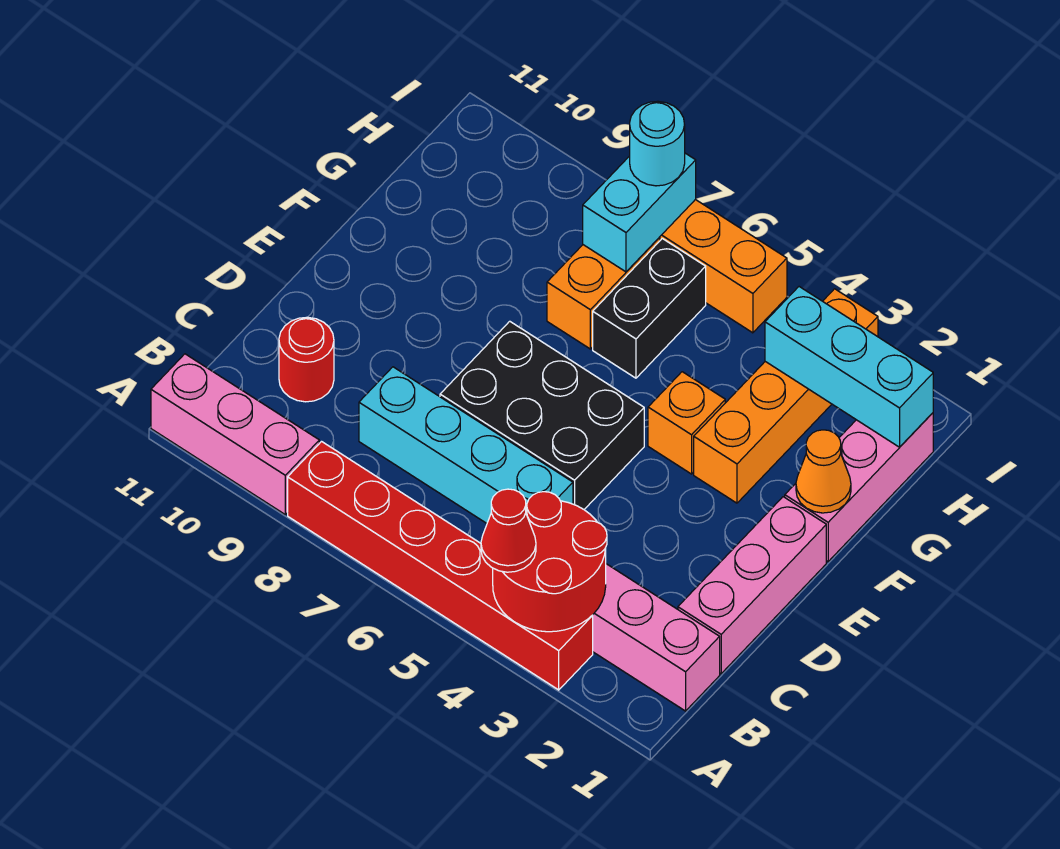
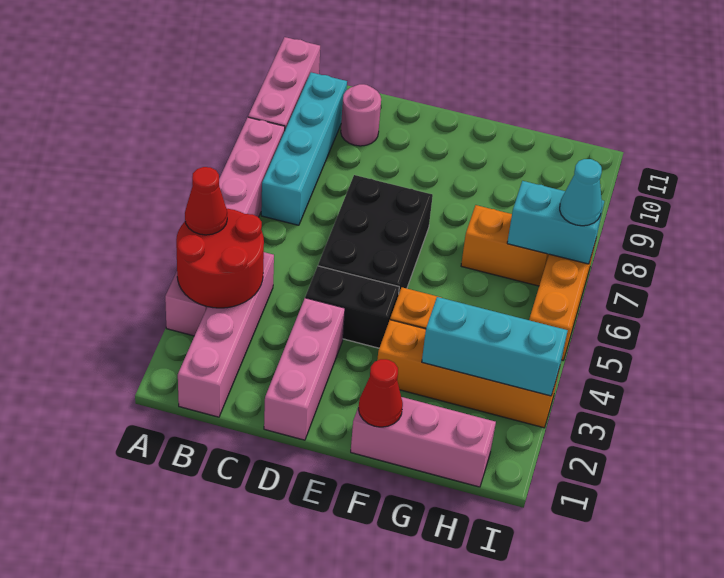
red 1x6 brick [288,442,593,690] -> pink 1x6 brick [165,117,285,336]
pink 1x3 brick [678,497,826,674] -> pink 1x3 brick turned to [264,298,345,440]
cyan 1x4 brick [359,367,573,523] -> cyan 1x4 brick moved to [261,72,347,225]
red 1x1 round brick [279,317,334,402] -> pink 1x1 round brick [341,84,381,146]
orange 1x1 cone [796,430,851,513] -> red 1x1 cone [359,359,403,427]
black 1x2 brick [593,239,706,378] -> black 1x2 brick moved to [305,266,399,348]
cyan 1x3 brick [765,287,933,447] -> cyan 1x3 brick turned to [422,297,568,396]
cyan 1x1 round brick [630,101,685,186] -> cyan 1x1 cone [560,159,602,226]

